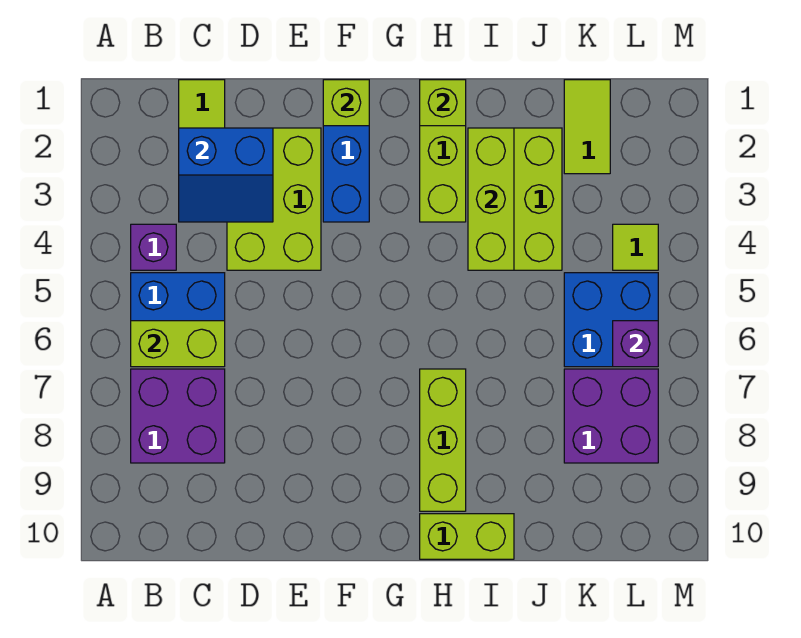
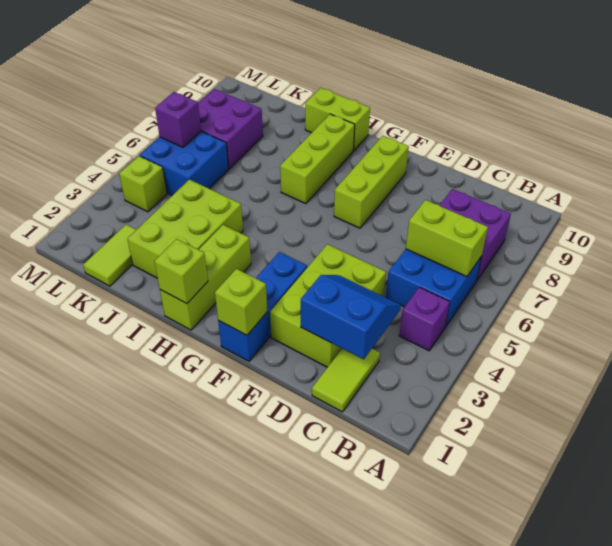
lime 1x3 brick [468,128,514,270] -> lime 1x3 brick moved to [334,136,409,228]
lime 1x1 tile [613,224,658,270] -> lime 1x1 brick [119,156,167,212]

